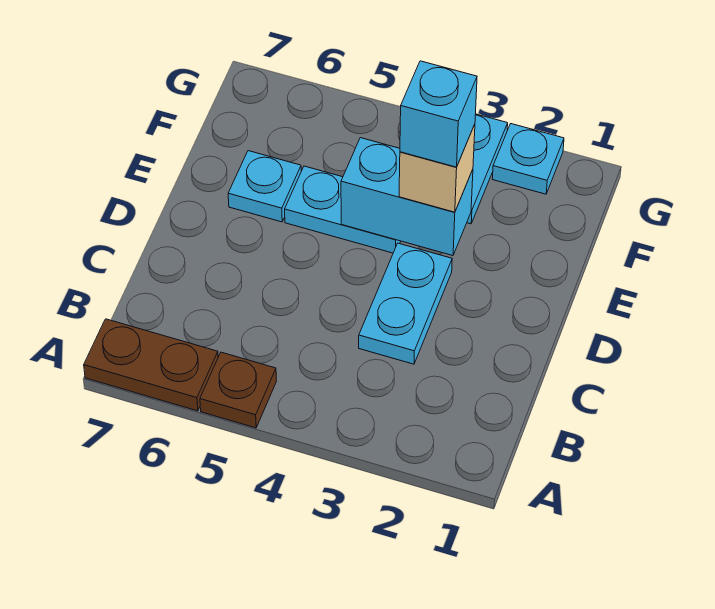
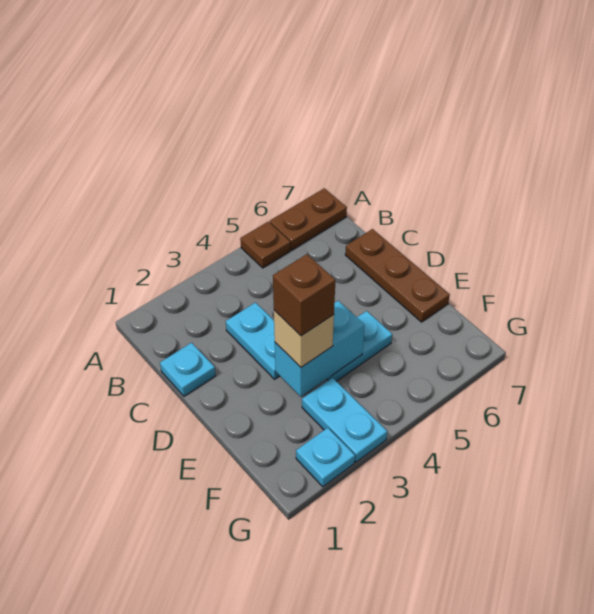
none -> brown 1x3 plate [345,229,450,322]
cyan 1x1 brick [400,61,477,167] -> brown 1x1 brick [273,254,335,336]
cyan 1x1 plate [228,151,301,222] -> cyan 1x1 plate moved to [160,343,216,396]

